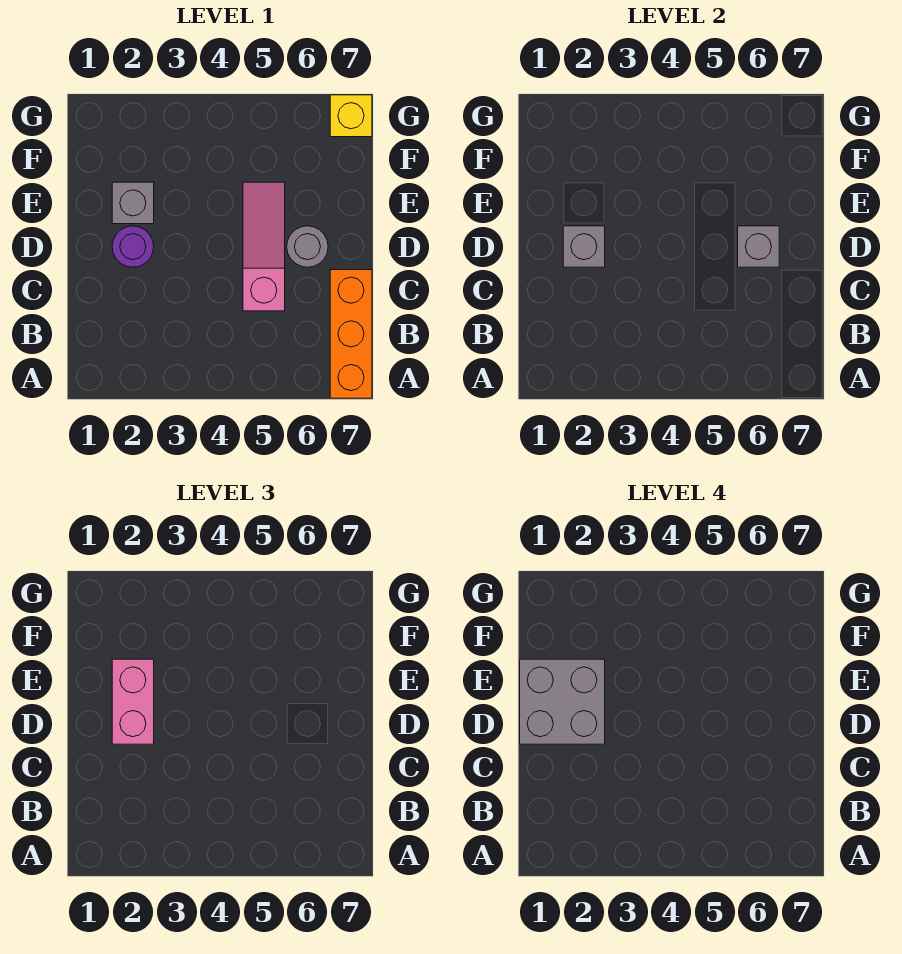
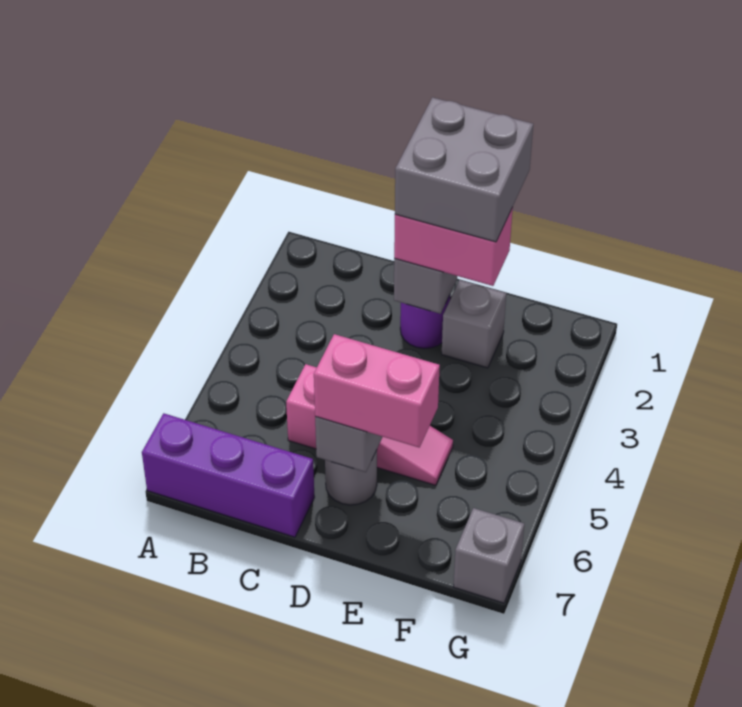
orange 1x3 brick [330,270,372,398] -> purple 1x3 brick [142,413,315,537]
none -> pink 1x2 brick [314,334,440,448]
yellow 1x1 brick [330,95,372,137] -> grey 1x1 brick [454,508,524,603]

